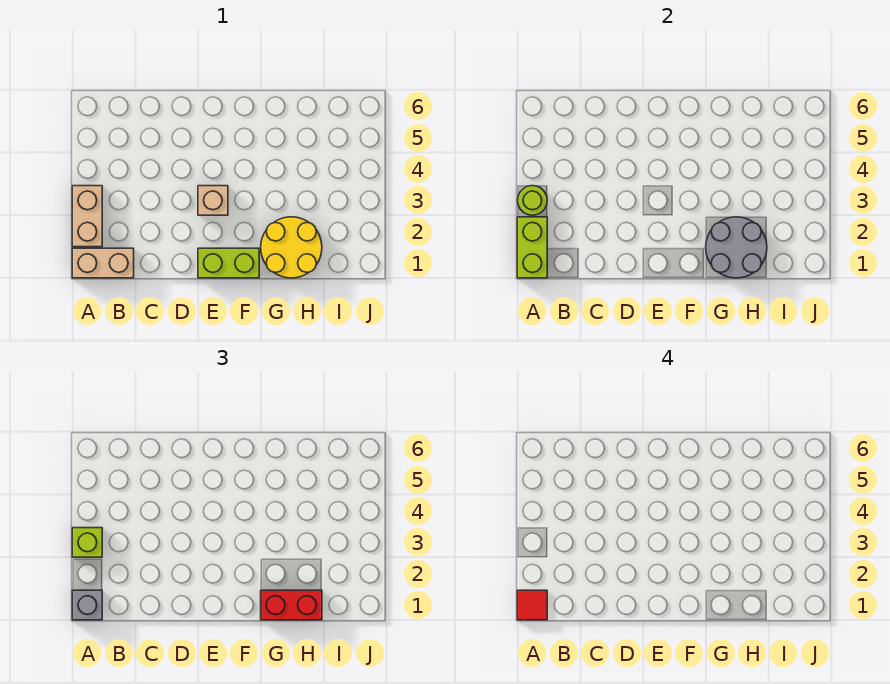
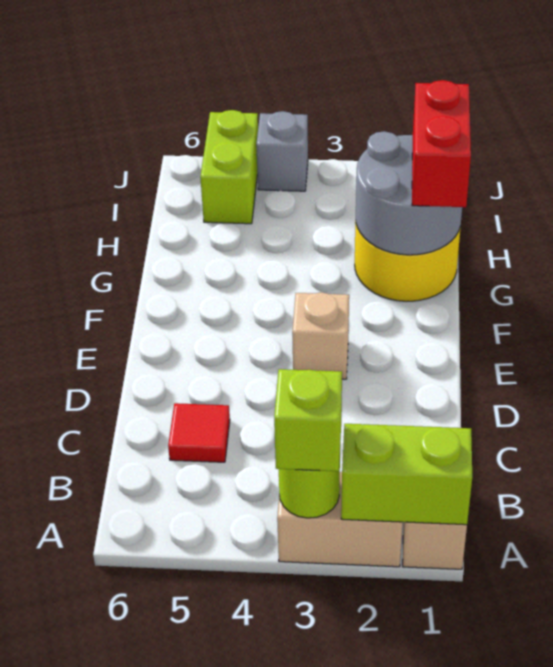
grey 1x1 brick [72,590,102,620] -> grey 1x1 brick moved to [256,111,308,191]
red 1x1 tile [517,590,547,620] -> red 1x1 tile moved to [168,403,230,462]
lime 1x2 brick [198,248,259,278] -> lime 1x2 brick moved to [200,110,258,224]

